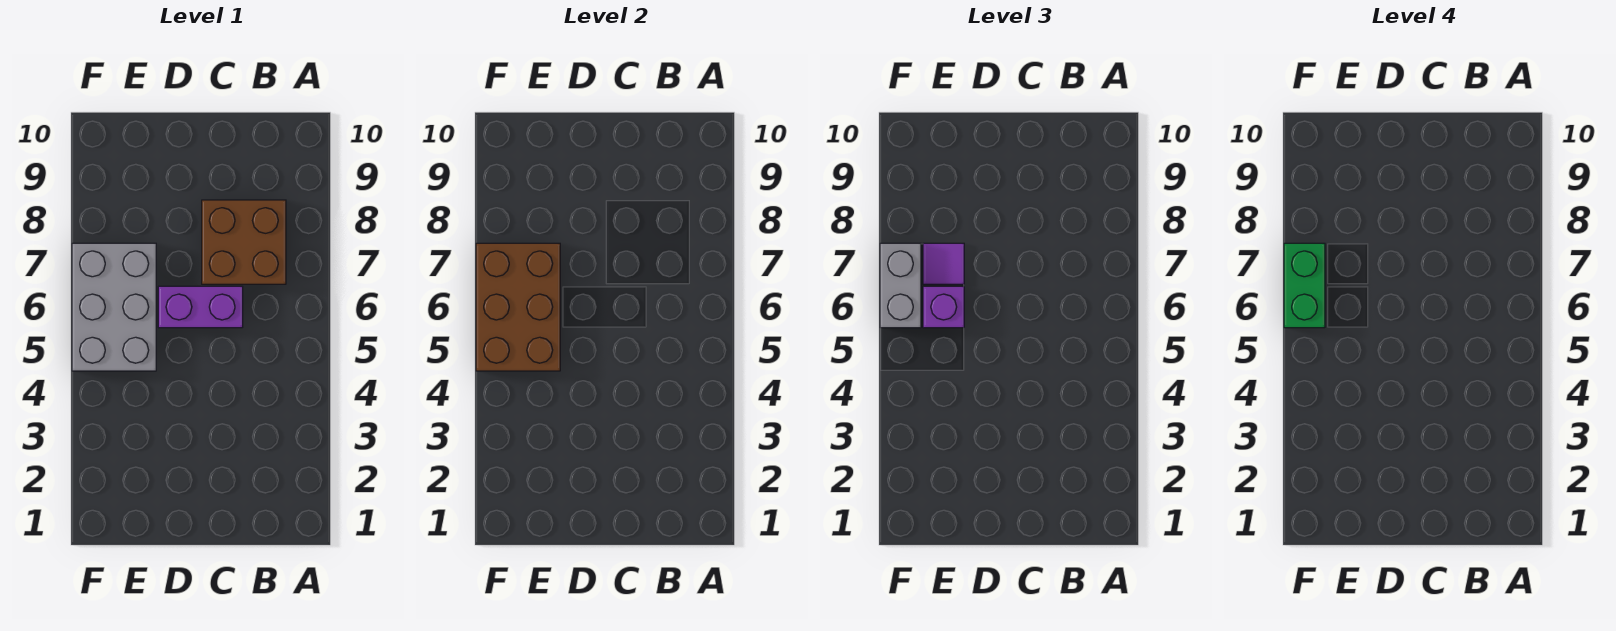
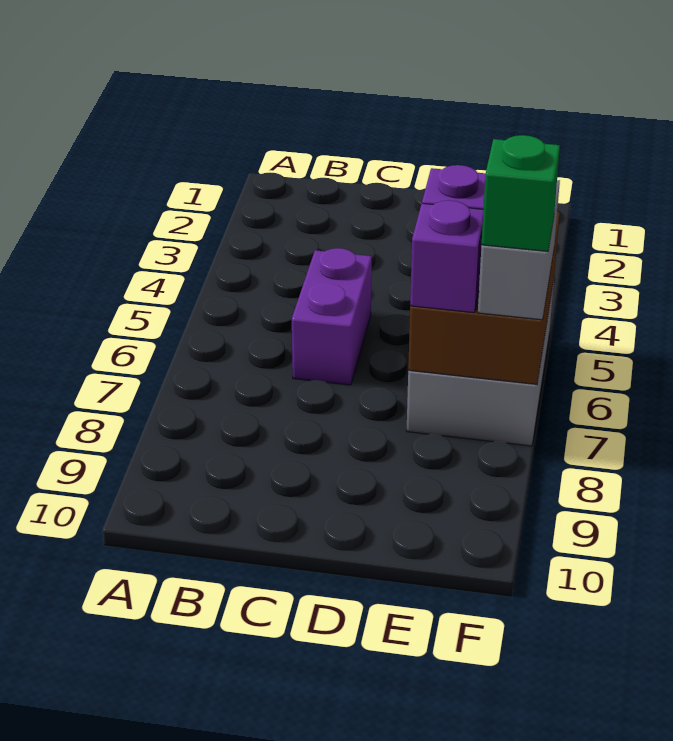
brown 2x2 brick [202,200,286,284] -> none
purple 1x2 brick [158,286,243,328] -> purple 1x2 brick turned to [292,248,372,385]
purple 1x1 tile [923,243,964,284] -> purple 1x1 brick [410,200,483,313]
green 1x2 brick [1284,243,1325,328] -> green 1x1 brick [482,135,560,251]

